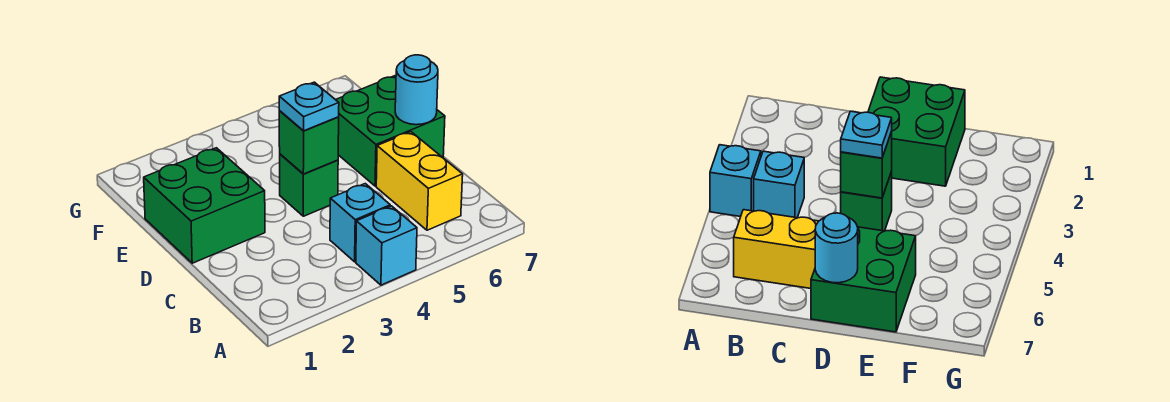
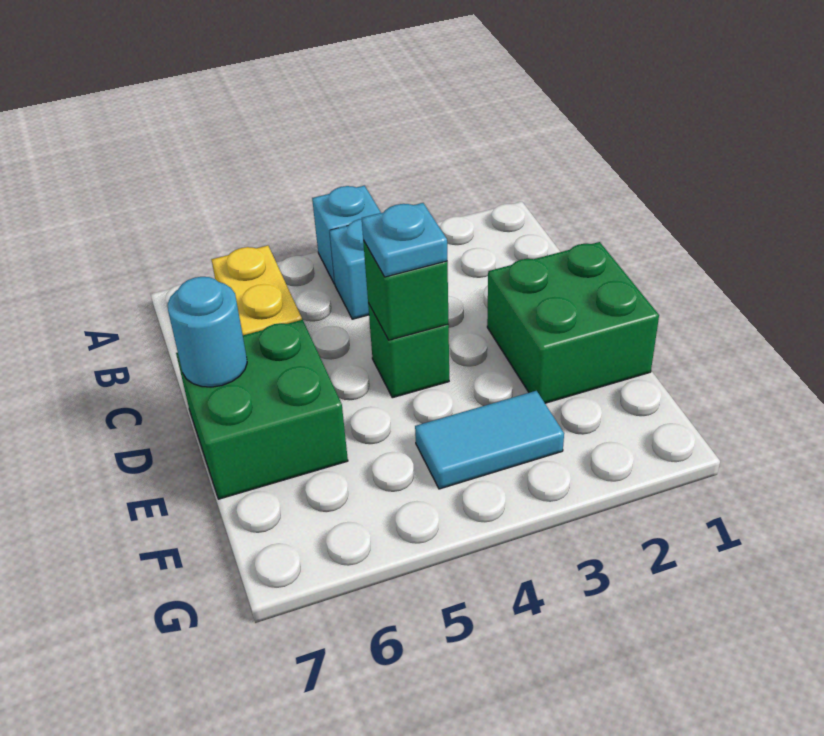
none -> cyan 1x2 tile [415,391,564,489]

